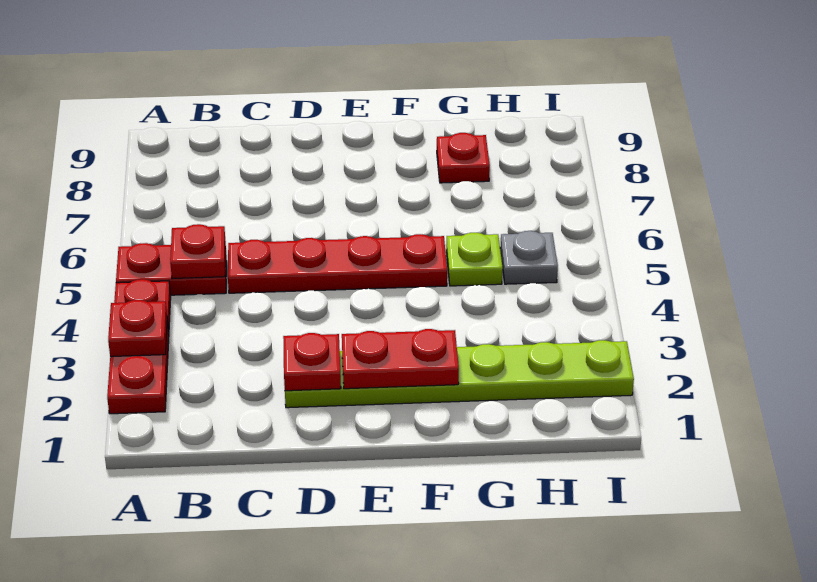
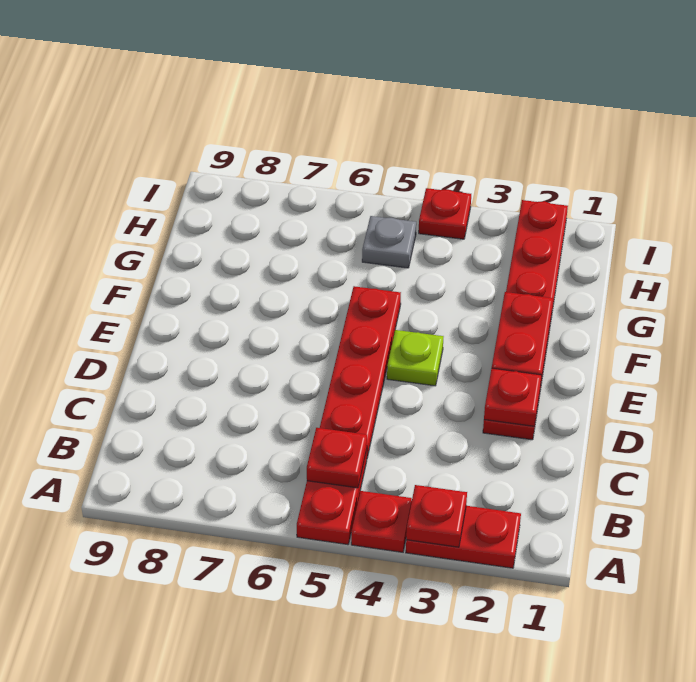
lime 1x6 plate [285,340,634,408] -> red 1x6 plate [483,200,568,440]
lime 1x1 plate [446,233,503,286] -> lime 1x1 plate moved to [387,330,443,386]
red 1x1 plate [437,133,490,183] -> red 1x1 plate moved to [419,188,471,239]

